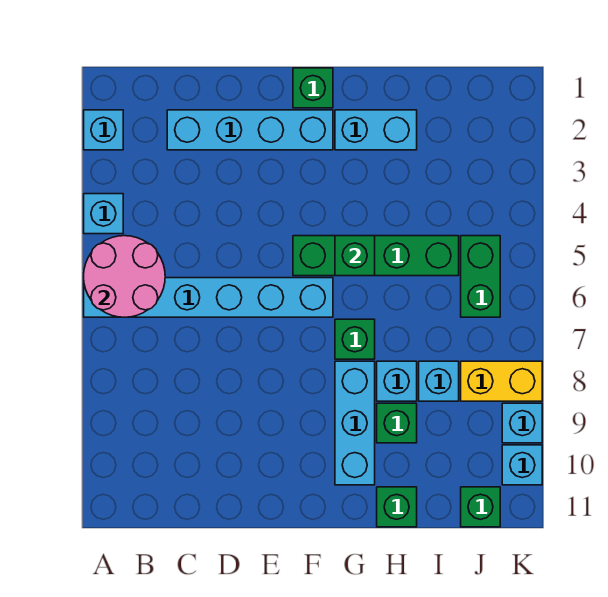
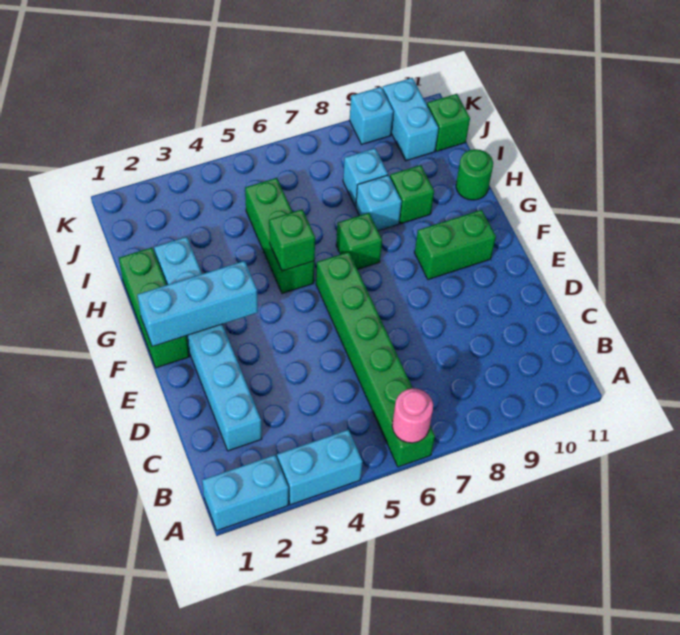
cyan 1x1 brick [84,110,123,150] -> cyan 1x2 brick [202,455,289,531]
cyan 1x1 brick [84,194,123,234] -> cyan 1x2 brick [277,430,363,505]
pink 2x2 round brick [84,236,165,317] -> pink 1x1 round brick [392,388,433,443]
cyan 1x6 brick [84,278,333,317] -> green 1x6 brick [316,252,435,467]
green 1x1 brick [293,68,333,108] -> green 1x3 brick [119,248,189,368]
green 1x4 brick [293,236,459,276] -> green 1x3 brick [245,178,314,294]
cyan 1x3 brick [335,361,375,485] -> cyan 1x3 brick moved to [137,261,258,347]
green 1x1 brick [377,487,417,527] -> green 1x1 round brick [456,149,493,200]
green 1x2 brick [461,236,500,317] -> green 1x2 brick moved to [415,210,496,280]
yellow 1x2 brick [461,361,542,401] -> none
cyan 1x1 brick [502,445,542,485] -> cyan 1x2 brick [382,78,439,161]

